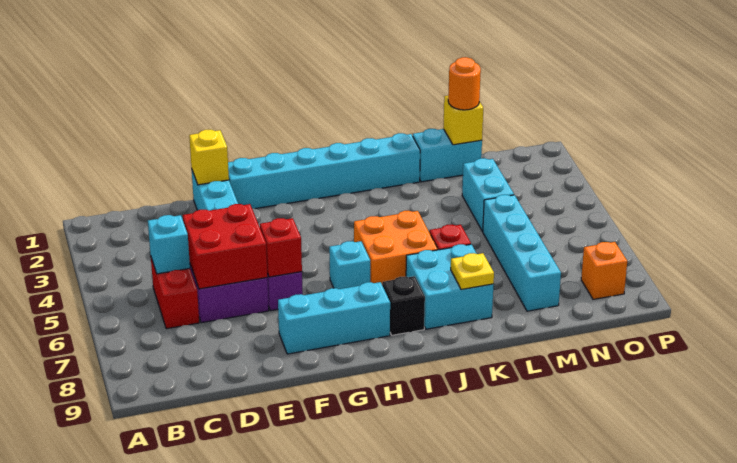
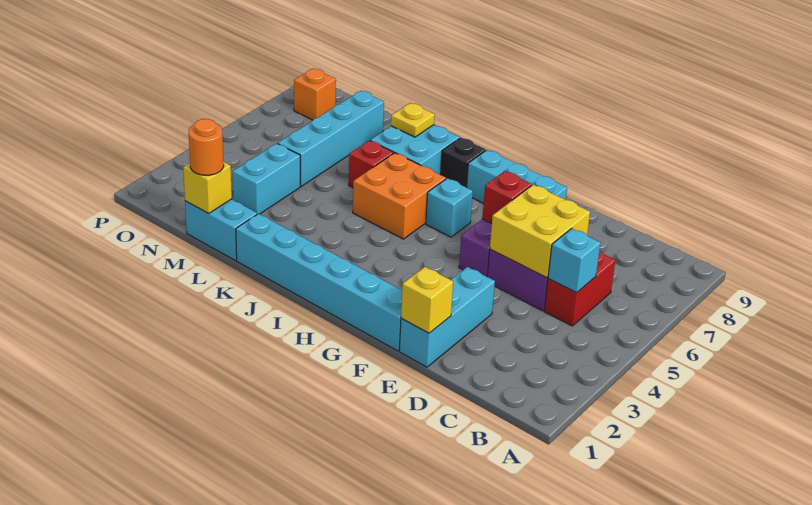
red 2x2 brick [183,204,267,289] -> yellow 2x2 brick [490,185,590,278]

